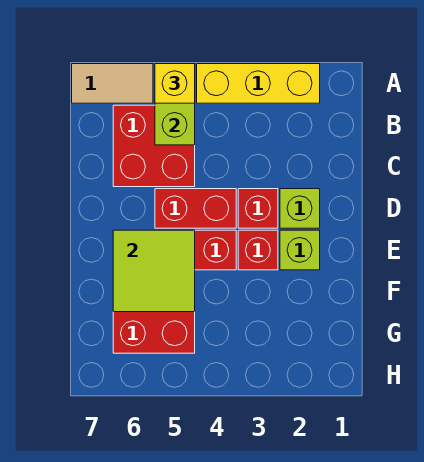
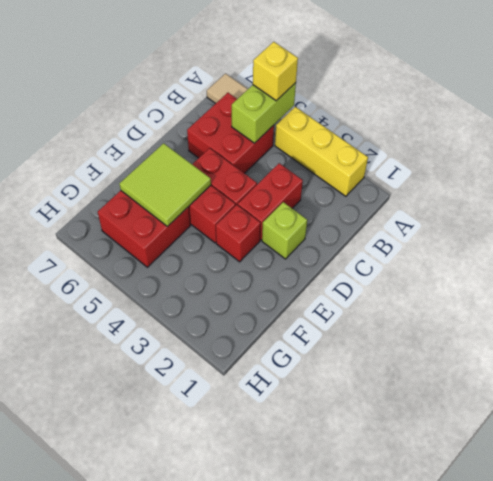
red 1x1 brick [238,189,278,228] -> red 1x2 brick [238,163,303,240]
lime 1x1 brick [280,230,320,270] -> none

